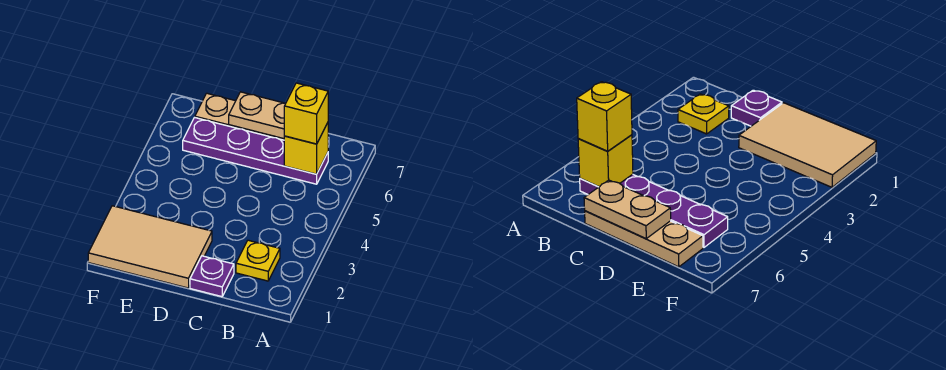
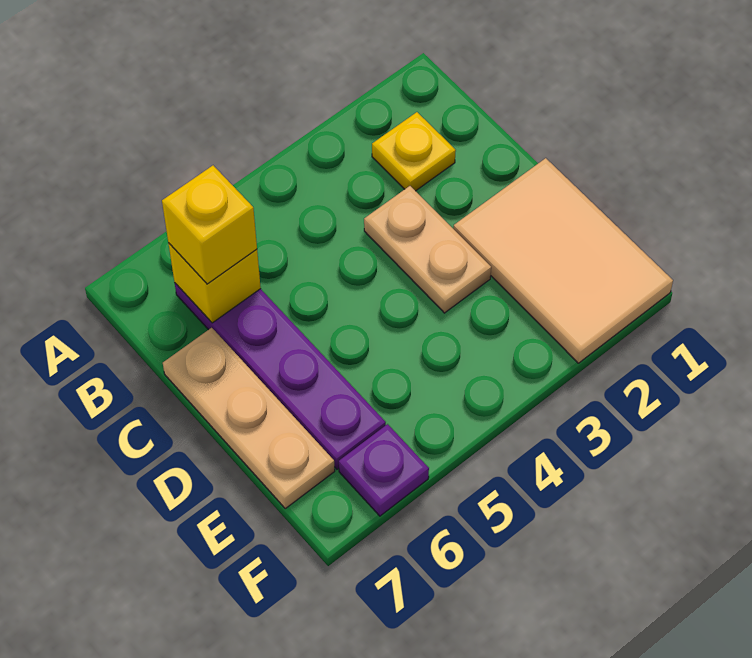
purple 1x1 plate [190,256,234,297] -> purple 1x1 plate moved to [339,424,429,516]
tan 1x2 plate [229,92,286,139] -> tan 1x2 plate moved to [364,186,491,313]

